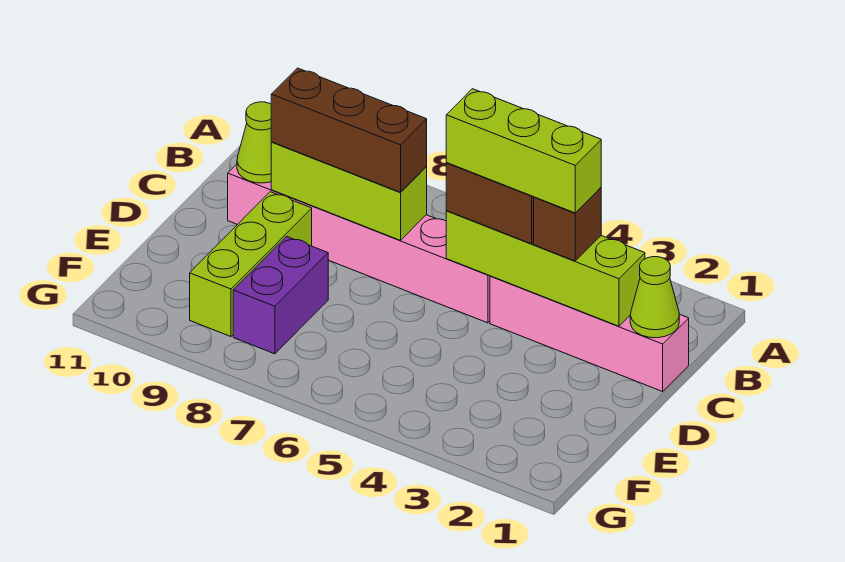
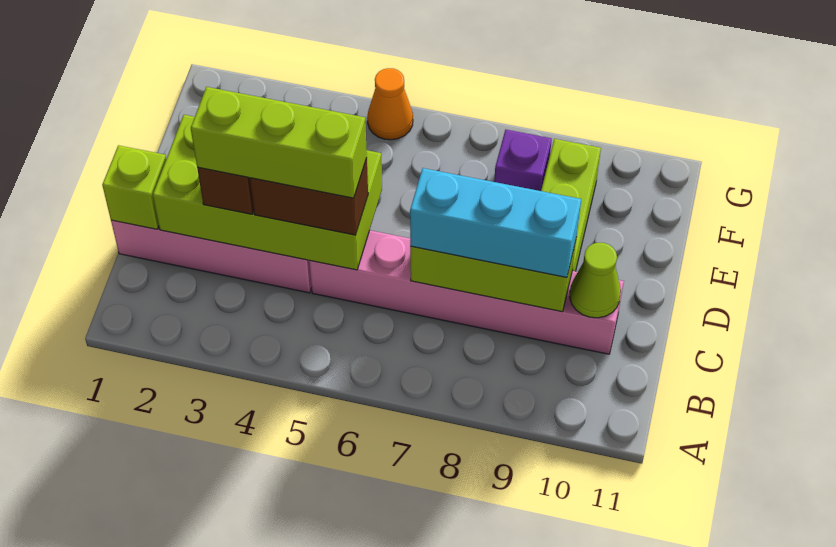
lime 1x1 cone [630,257,679,338] -> lime 1x1 brick [102,145,166,229]
lime 1x4 brick [446,211,645,326] -> lime 2x4 brick [153,115,382,270]
brown 1x3 brick [271,68,427,192] -> cyan 1x3 brick [410,168,581,277]
purple 1x2 brick [233,236,328,354] -> purple 1x1 brick [494,130,552,191]
none -> orange 1x1 cone [367,68,413,140]

